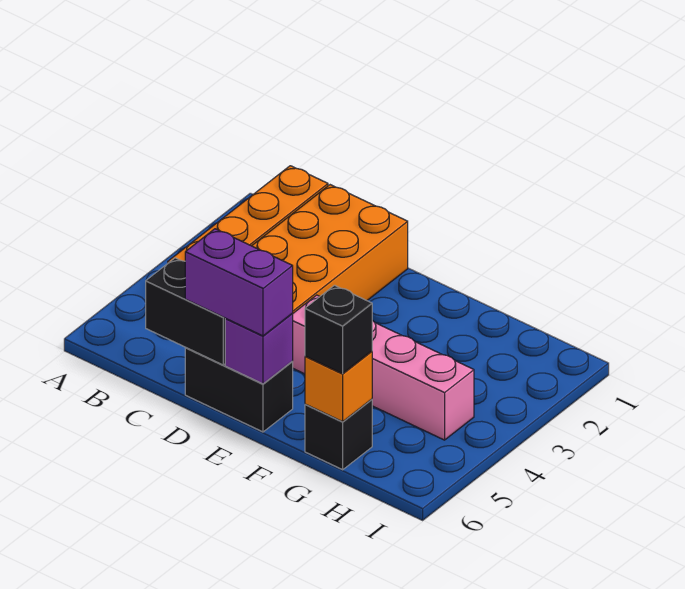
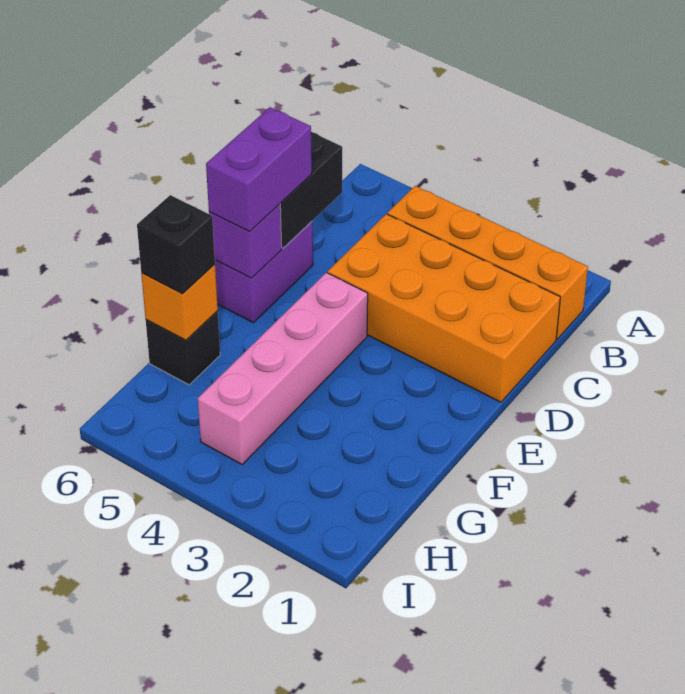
black 1x2 brick [185,348,293,432] -> purple 1x2 brick [215,222,313,323]

